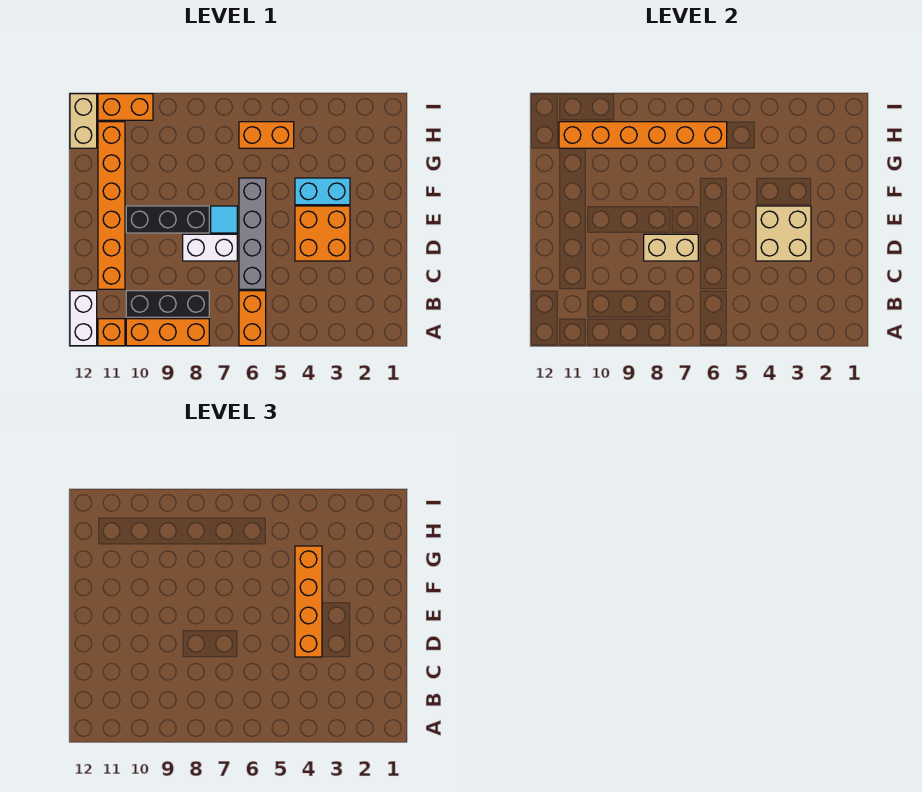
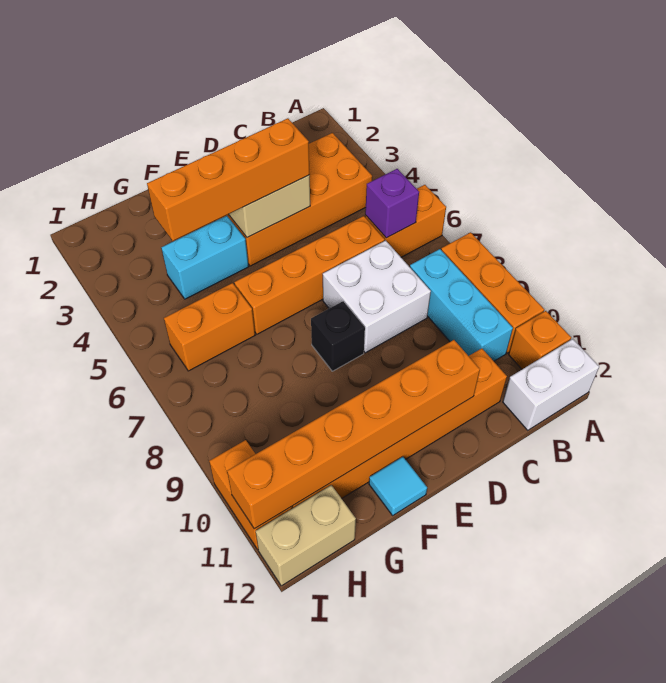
none -> purple 1x1 brick [365,169,419,238]
black 1x3 brick [126,291,209,317] -> cyan 1x3 brick [410,249,513,361]
grey 1x4 brick [239,178,266,289] -> orange 1x4 brick [234,216,385,334]
orange 2x2 brick [295,206,350,261] -> orange 2x4 brick [215,133,372,266]
white 1x2 brick [183,234,237,261] -> white 2x2 brick [323,240,431,353]
tan 1x2 brick [644,234,698,261] -> none
cyan 1x1 tile [211,206,237,233] -> cyan 1x1 tile moved to [369,457,427,515]
black 1x3 brick [126,206,209,233] -> black 1x1 brick [311,301,365,371]
cyan 1x2 brick [295,178,350,205] -> cyan 1x2 brick turned to [161,216,249,299]
orange 1x2 brick [239,122,294,148] -> orange 1x2 brick turned to [164,283,255,371]
orange 1x6 brick [559,122,727,148] -> orange 1x6 brick turned to [227,340,480,529]

